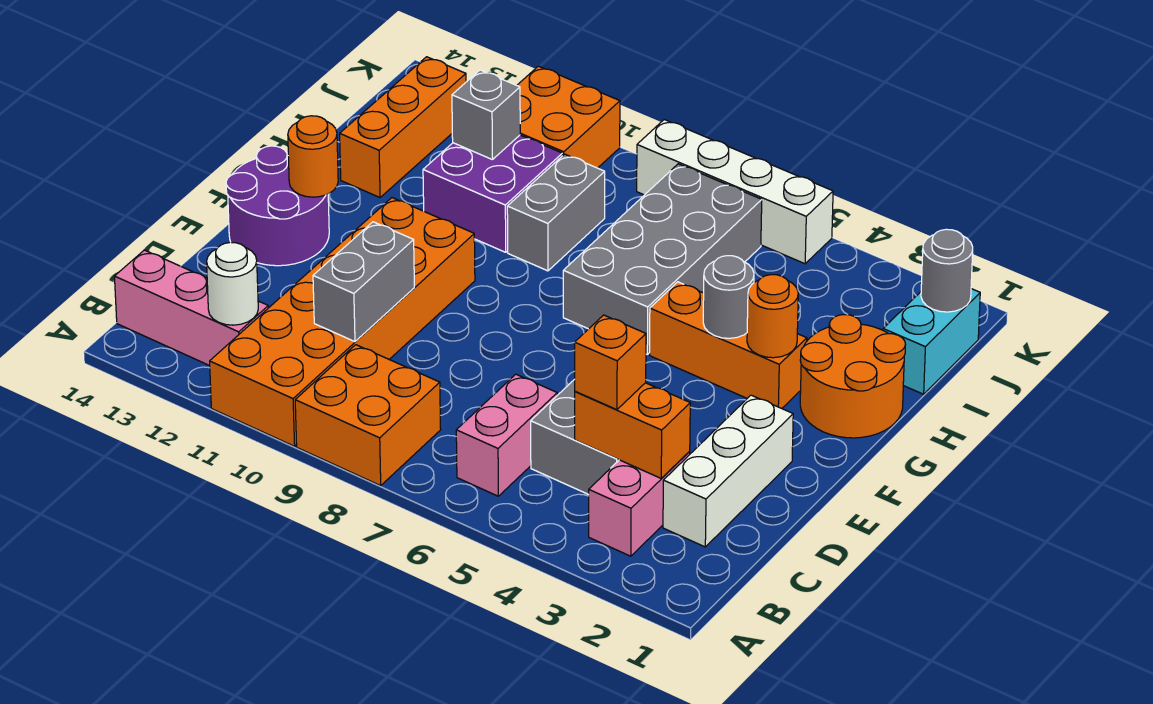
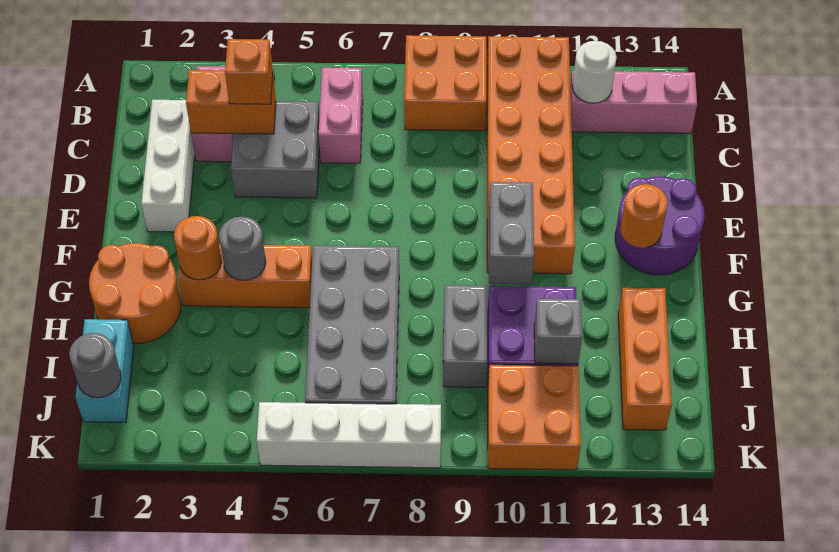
grey 1x2 brick [313,222,414,342] -> grey 1x2 brick moved to [489,182,534,284]

